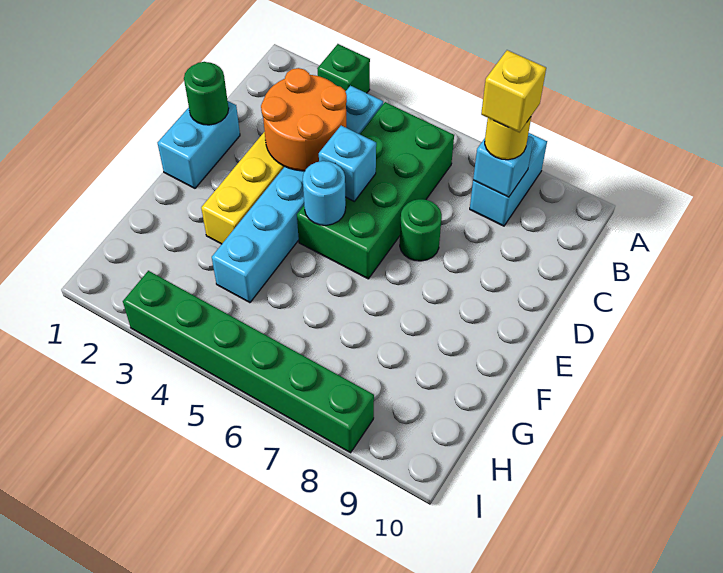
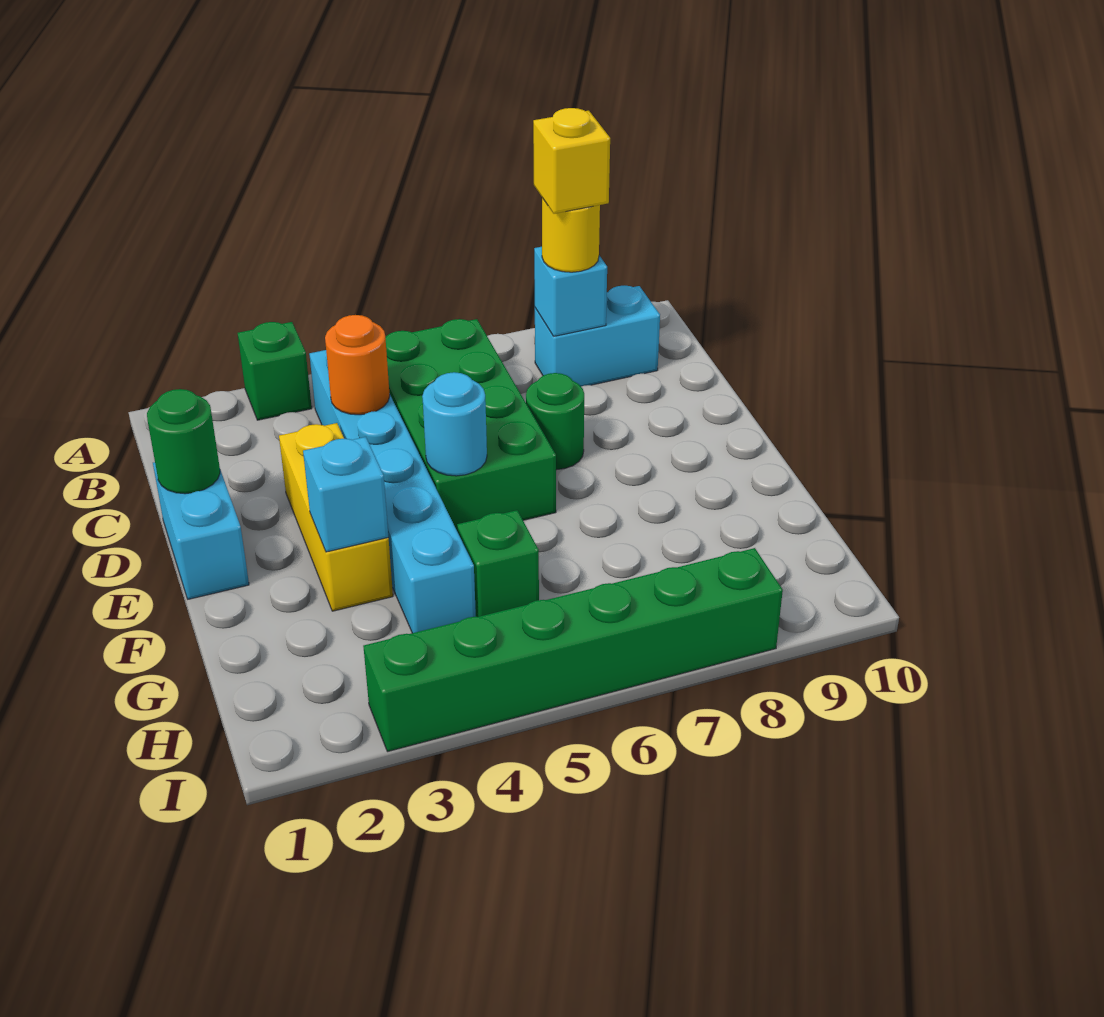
cyan 1x2 brick [470,133,547,226] -> cyan 1x2 brick turned to [535,286,660,387]
orange 2x2 round brick [261,68,347,171] -> orange 1x1 round brick [325,315,390,415]
cyan 1x1 brick [319,126,376,201] -> cyan 1x1 brick moved to [303,437,388,552]
none -> green 1x1 brick [457,510,539,617]

